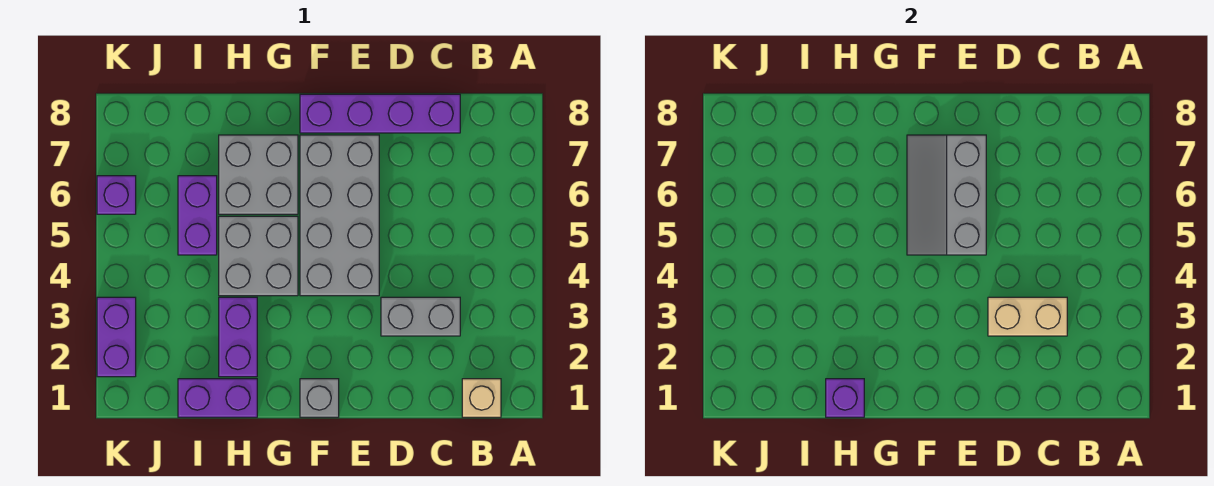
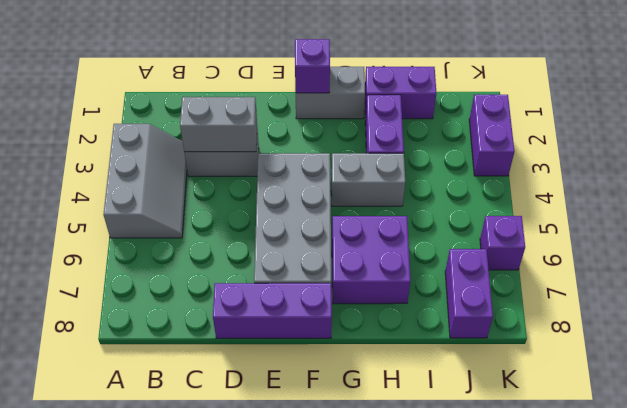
tan 1x1 brick [462,379,501,417] -> none
tan 1x2 brick [988,297,1067,336] -> grey 1x2 brick [180,97,257,152]
purple 1x4 brick [300,94,460,133] -> purple 1x3 brick [213,283,332,338]
grey 2x3 slope [907,135,986,255] -> grey 2x3 slope moved to [103,124,187,238]
grey 1x1 brick [300,379,339,417] -> grey 1x2 brick [296,67,365,119]
grey 2x2 brick [219,216,298,296] -> grey 1x2 brick [331,153,405,206]
grey 2x2 brick [219,135,298,214] -> purple 2x2 brick [332,216,411,304]
purple 1x1 brick [826,379,864,417] -> purple 1x1 brick moved to [295,39,330,93]
purple 1x2 brick [178,176,217,255] -> purple 1x2 brick moved to [445,249,493,338]

